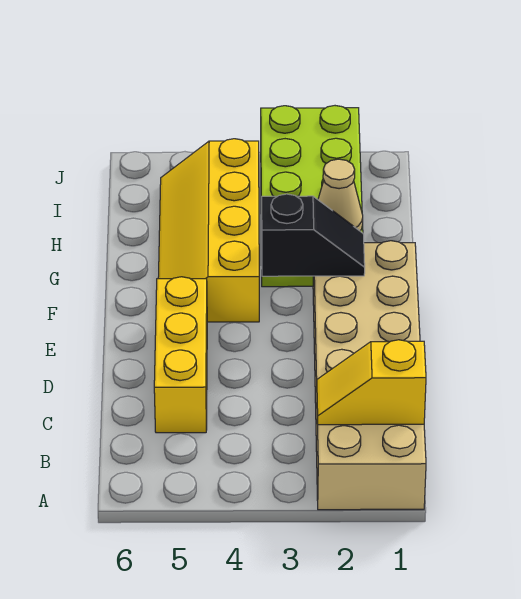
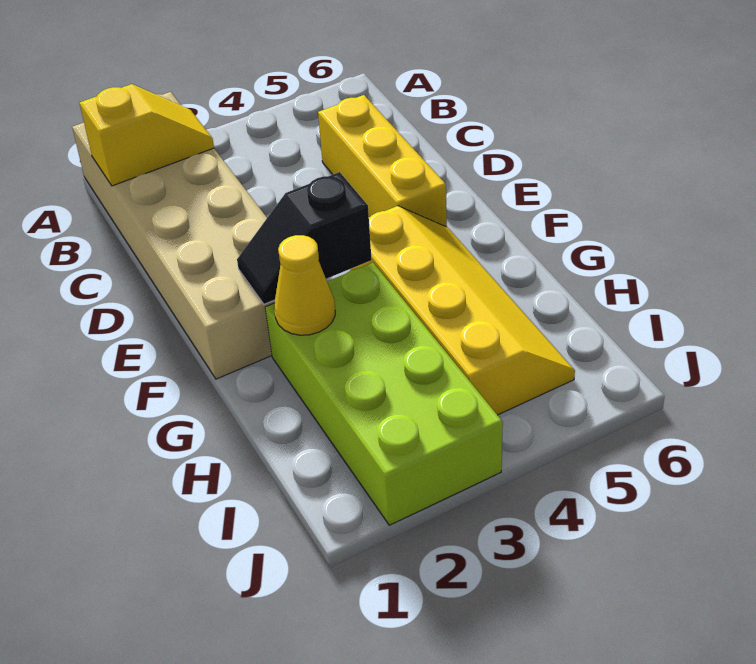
tan 1x1 cone [318,159,363,231] -> yellow 1x1 cone [274,235,335,335]

